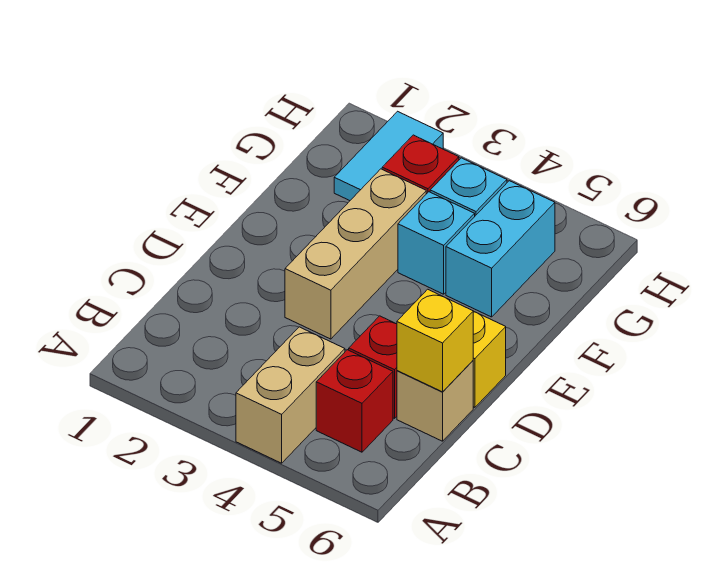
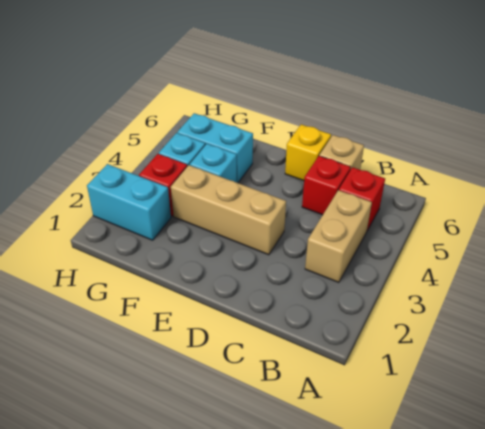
tan 1x2 brick [236,327,345,463] -> tan 1x2 brick turned to [305,190,372,283]
yellow 1x1 brick [397,289,473,392] -> none
cyan 1x2 tile [334,111,443,201] -> cyan 1x2 brick [87,164,171,240]

